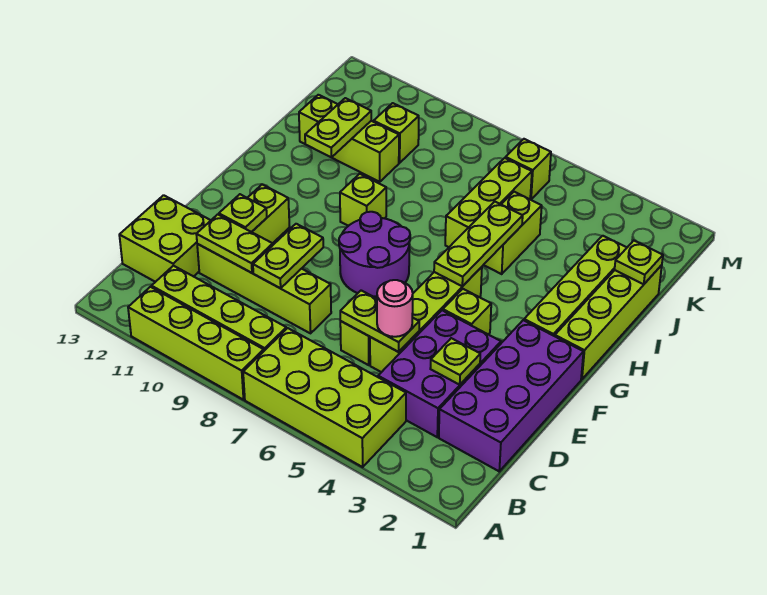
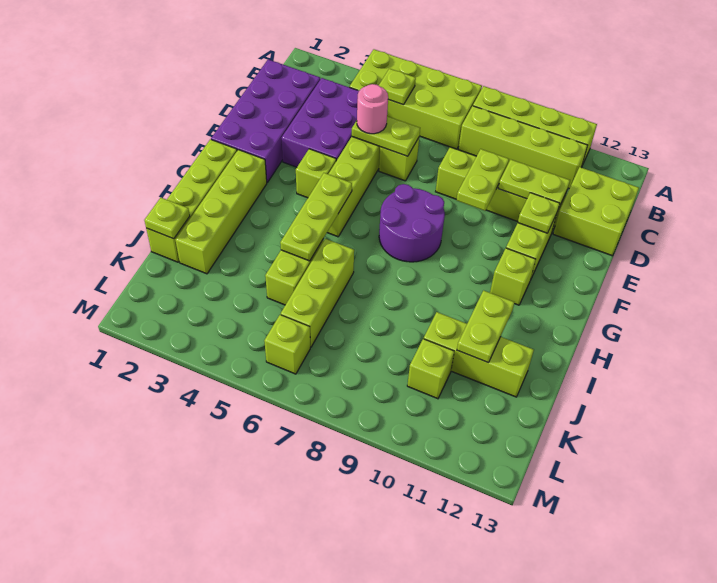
lime 1x1 plate [430,338,480,385] -> lime 1x1 plate moved to [379,69,416,105]
lime 1x1 brick [340,174,386,226] -> lime 1x1 brick moved to [490,248,536,305]

